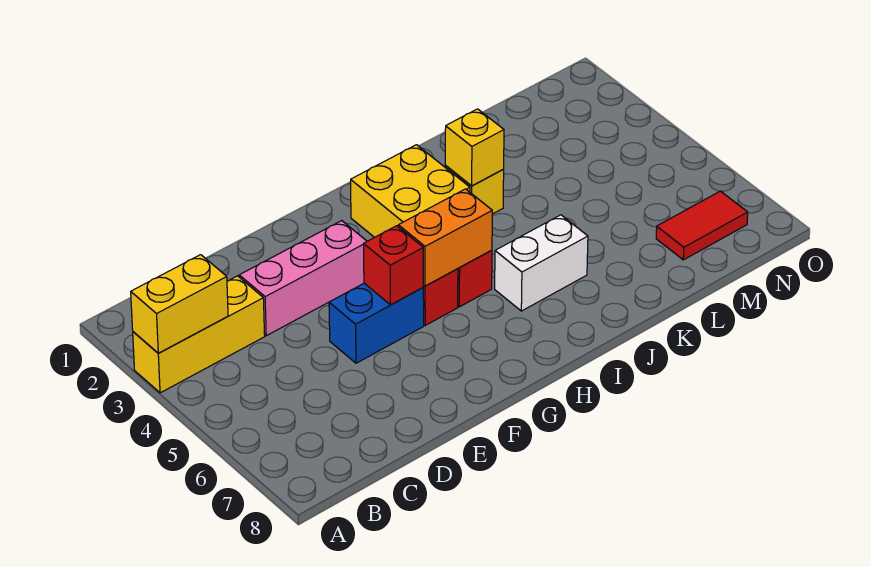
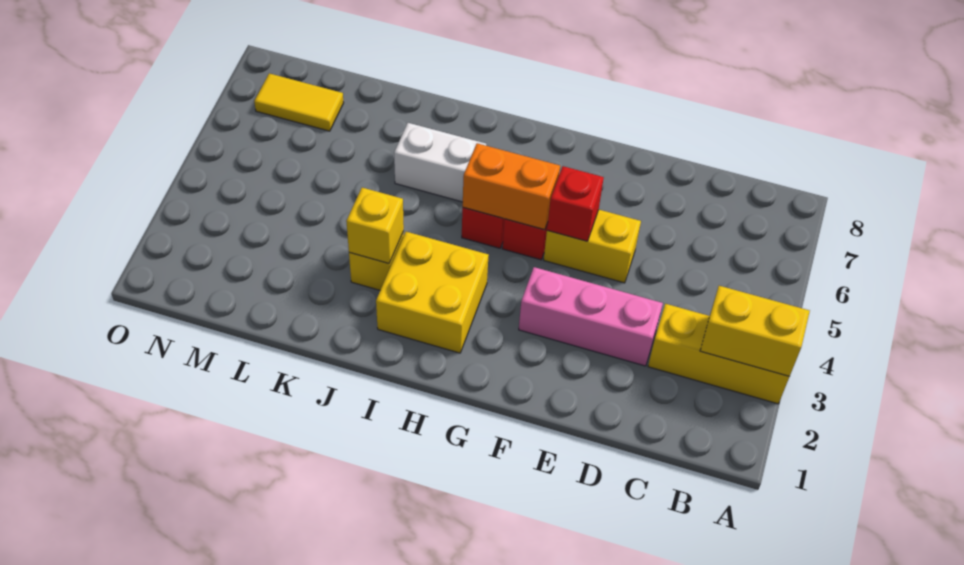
blue 1x2 brick [329,283,424,363] -> yellow 1x2 brick [544,210,641,283]
red 1x2 tile [656,191,748,260] -> yellow 1x2 tile [254,73,344,131]

